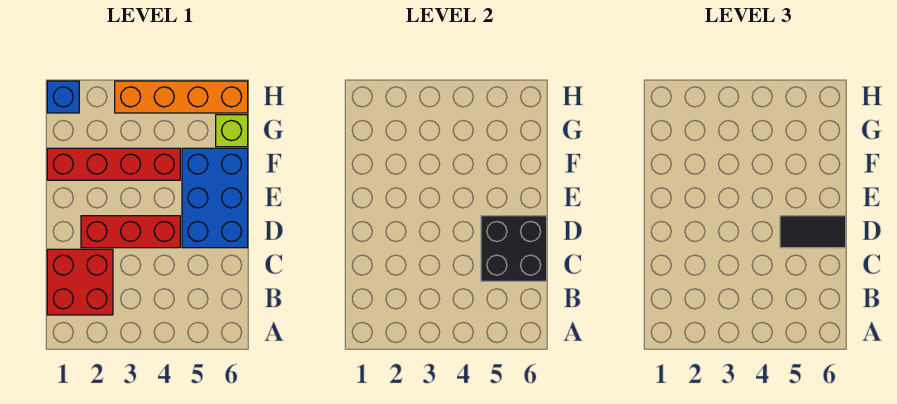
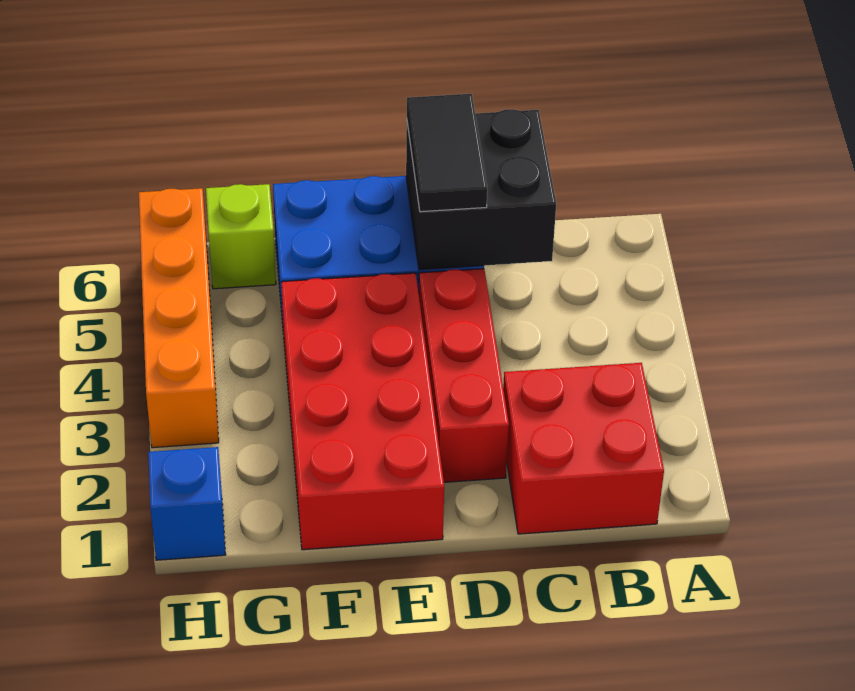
red 1x4 brick [47,148,180,180] -> red 2x4 brick [281,273,444,550]

